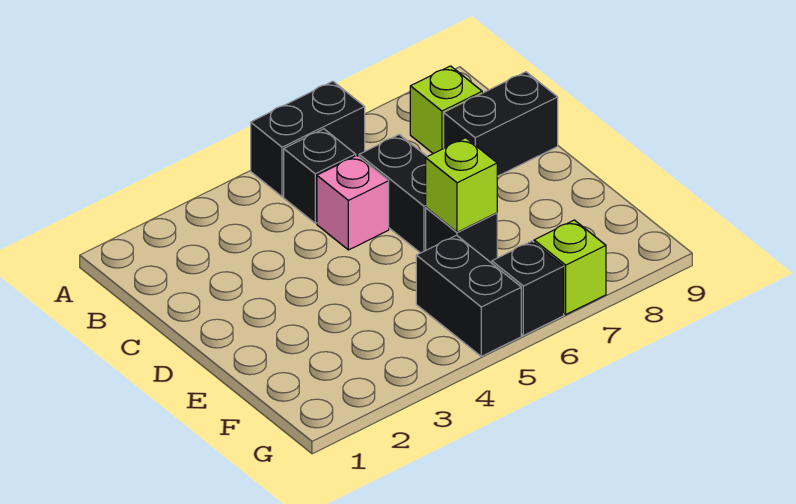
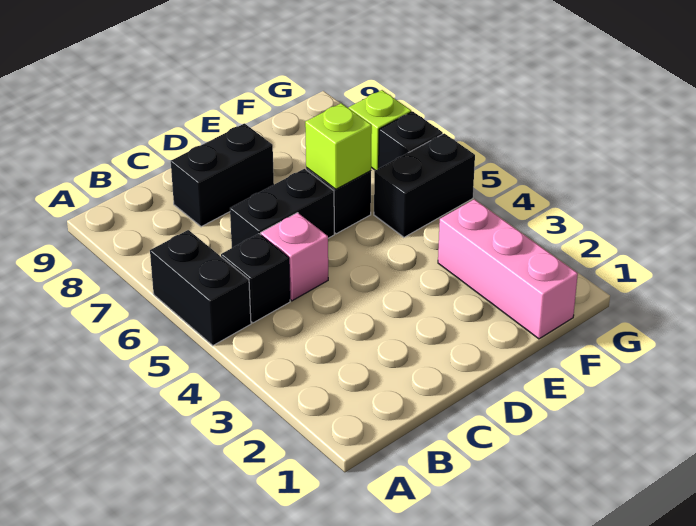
lime 1x1 brick [410,66,482,154] -> none
black 1x2 brick [444,72,558,176] -> black 1x2 brick turned to [171,124,274,227]
none -> pink 1x3 brick [438,199,578,339]

